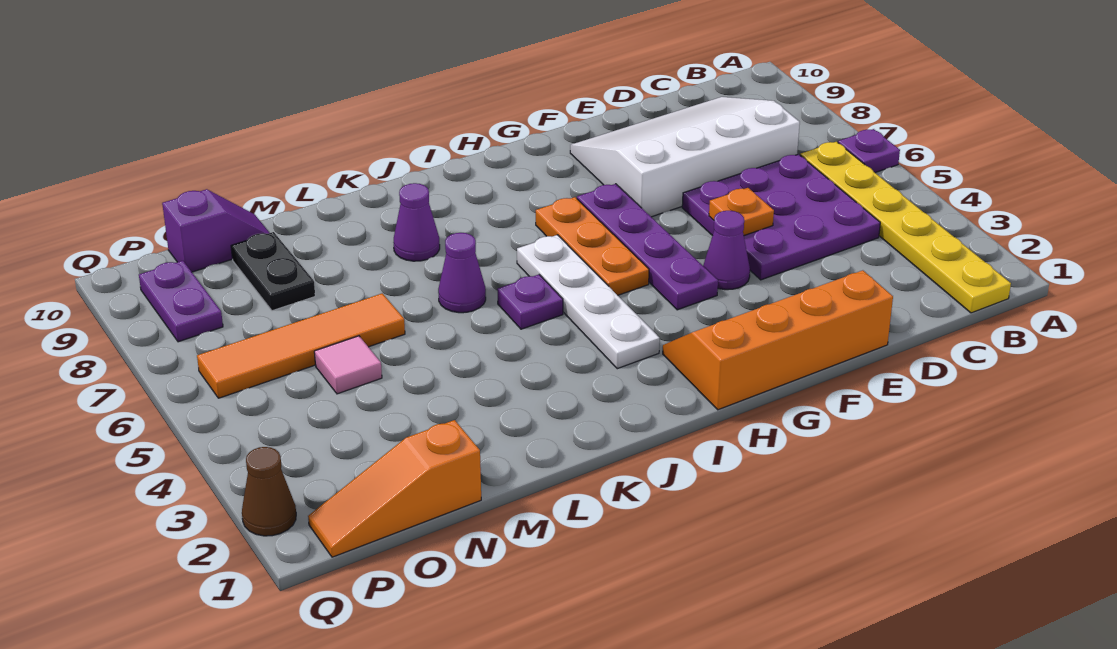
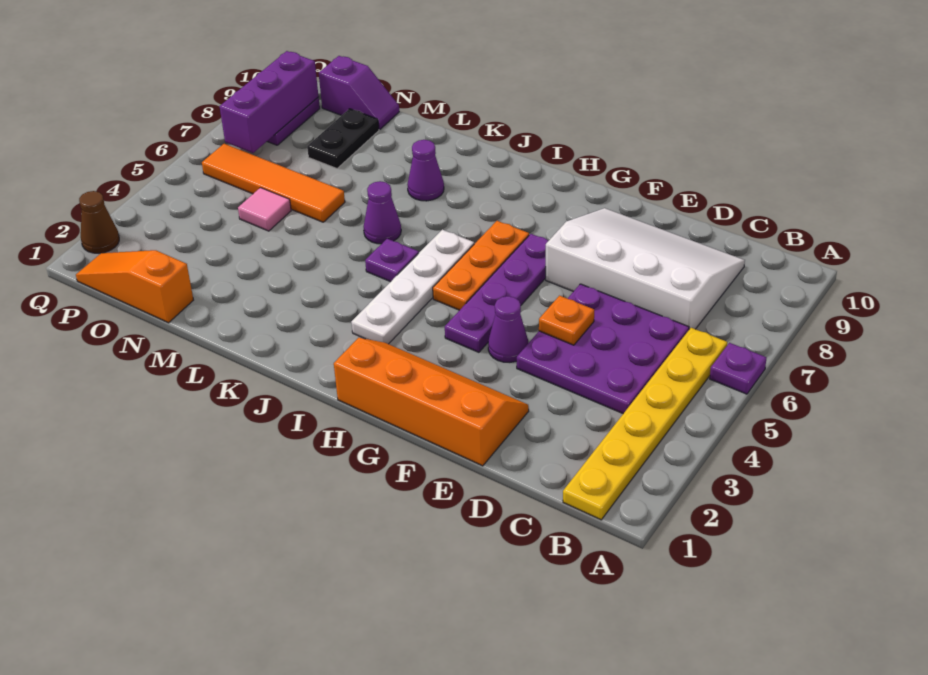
none -> purple 1x3 brick [220,51,319,153]

